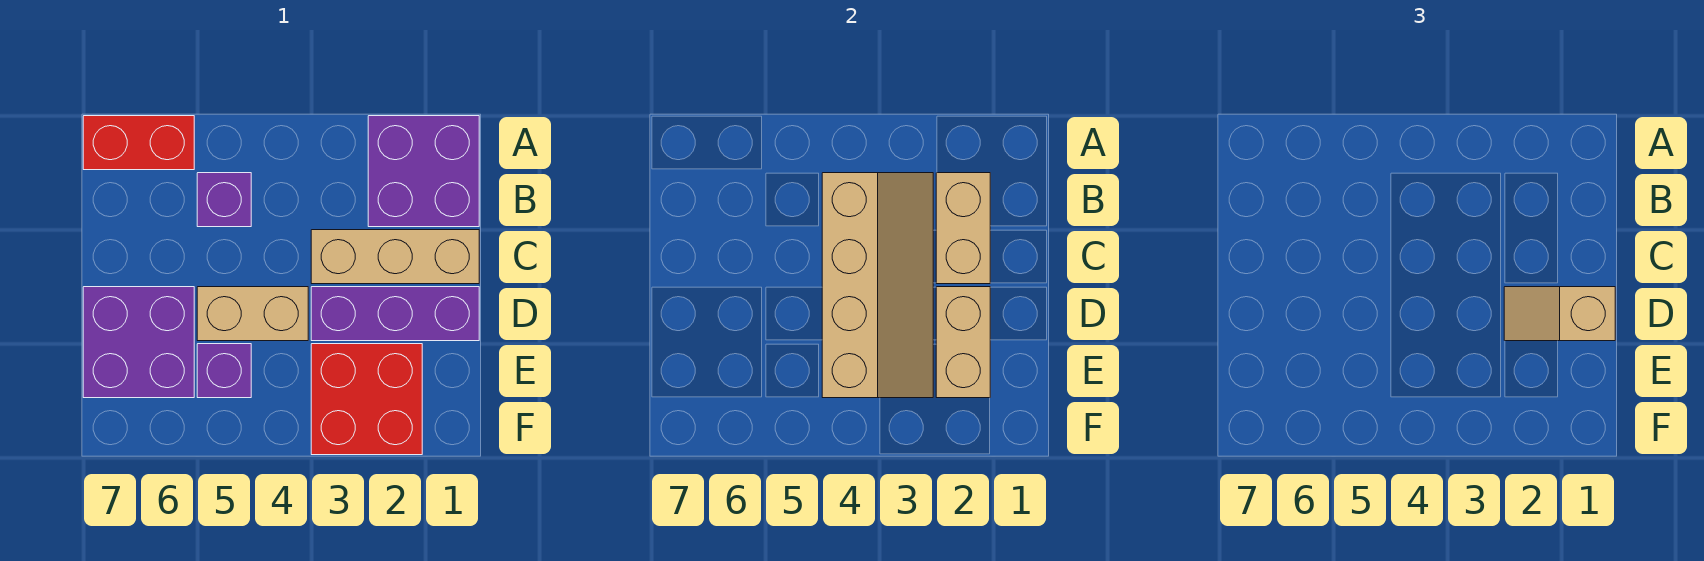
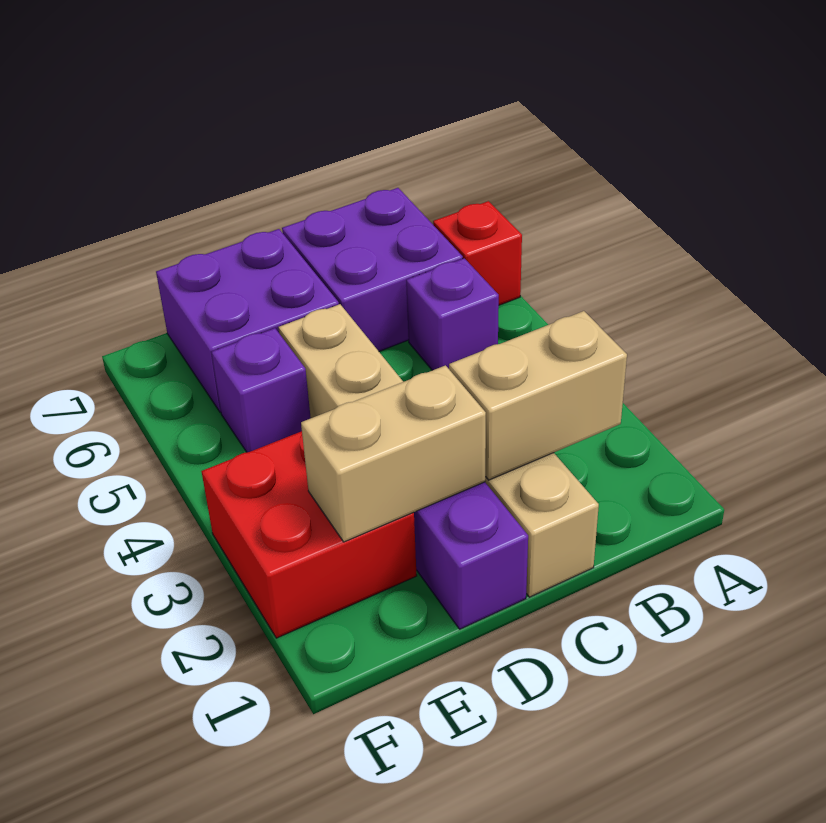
purple 2x2 brick [368,116,479,227] -> purple 2x2 brick moved to [282,188,463,351]
red 1x2 brick [83,116,194,170] -> red 1x1 brick [433,201,522,305]
tan 2x4 slope [822,173,933,398] -> none
tan 1x2 slope [1504,287,1615,341] -> none

